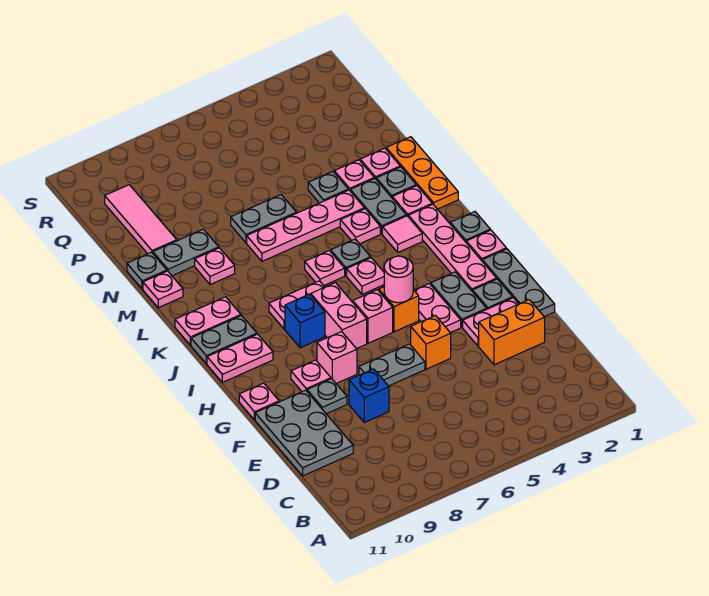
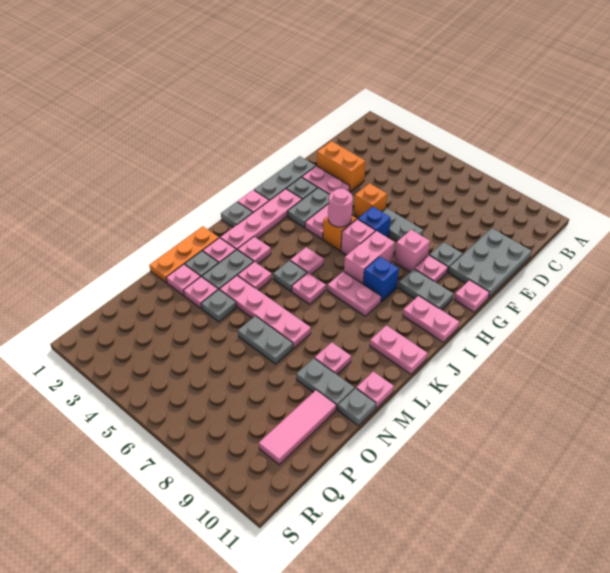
blue 1x1 brick [349,369,389,423] -> blue 1x1 brick moved to [358,207,391,238]
grey 1x2 plate [191,316,257,364] -> grey 1x2 plate moved to [398,269,453,310]
pink 1x1 tile [382,216,422,252] -> pink 1x1 plate [238,237,271,264]

